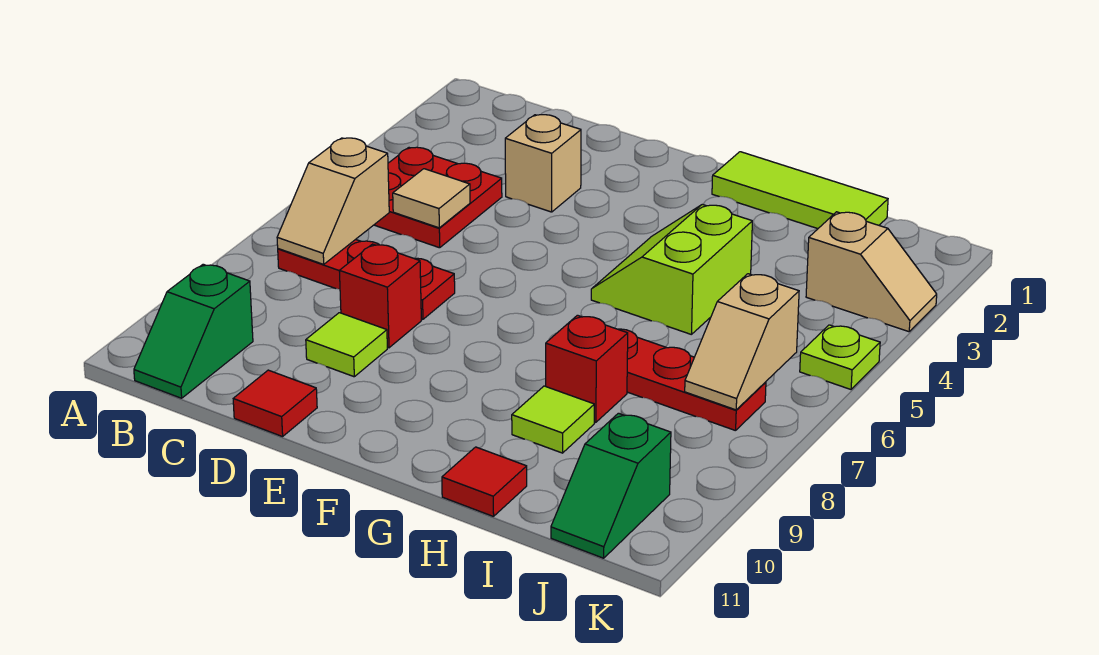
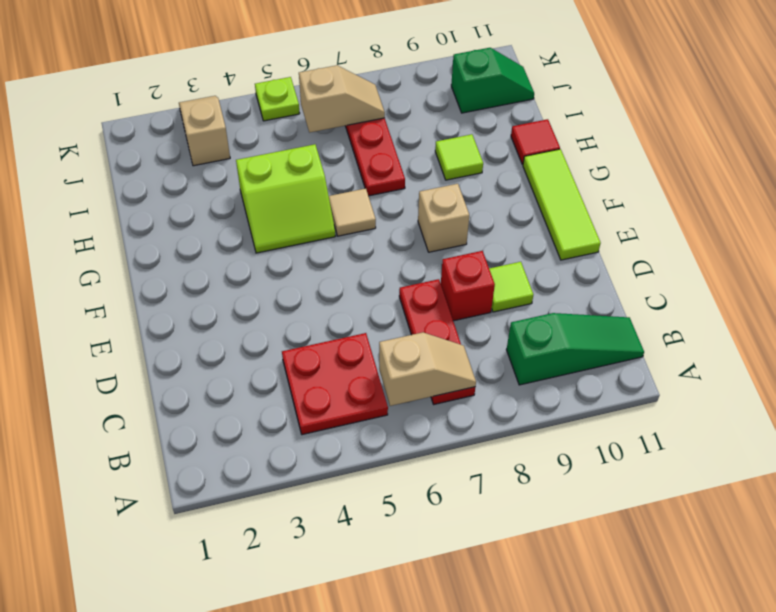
green 1x2 slope [134,264,253,398] -> green 1x3 slope [506,313,644,385]
tan 1x1 tile [393,169,470,228] -> tan 1x1 tile moved to [329,188,376,236]
tan 1x1 brick [505,115,581,212] -> tan 1x1 brick moved to [418,184,469,252]
red 1x1 tile [233,370,317,437] -> none
lime 1x3 tile [712,152,888,229] -> lime 1x3 tile moved to [523,149,601,260]
red 1x1 brick [546,315,628,422] -> none

